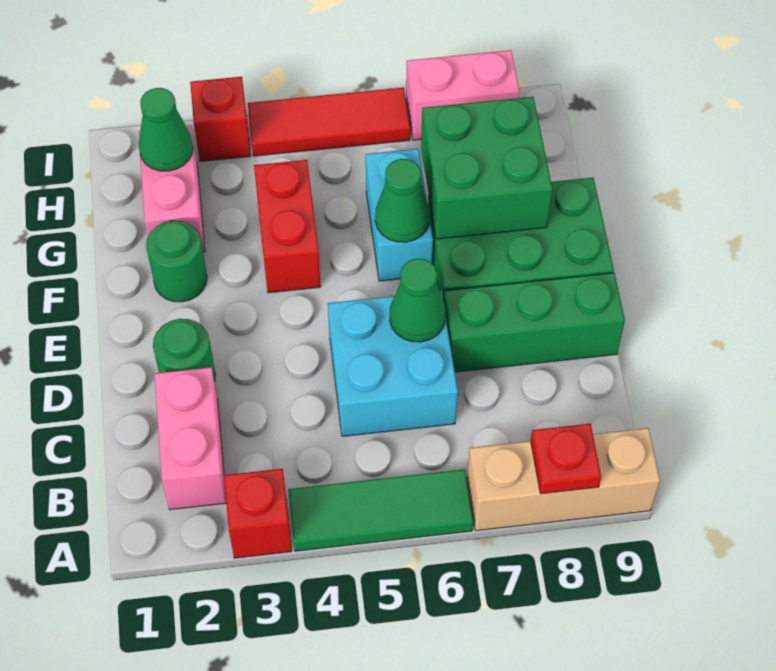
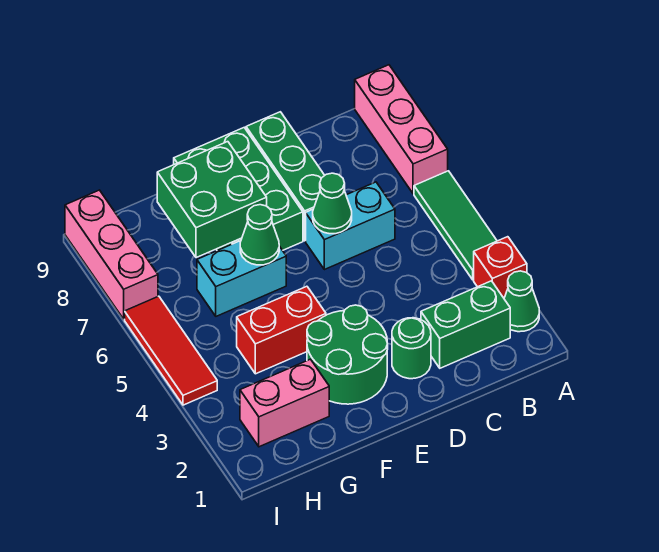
tan 1x3 brick [467,428,660,531] -> pink 1x3 brick [355,65,448,194]
red 1x1 plate [531,424,601,494] -> none
pink 1x2 brick [155,367,226,510] -> green 1x2 brick [421,281,510,368]
cyan 2x2 brick [328,291,458,436] -> cyan 1x2 brick [306,182,395,270]
green 1x1 round brick [146,221,207,302] -> green 2x2 round brick [307,305,388,404]
green 1x1 cone [139,88,193,171] -> green 1x1 cone moved to [504,271,539,332]
red 1x1 brick [190,77,251,161] -> none
pink 1x2 brick [406,50,519,140] -> pink 1x3 brick [65,190,158,319]

